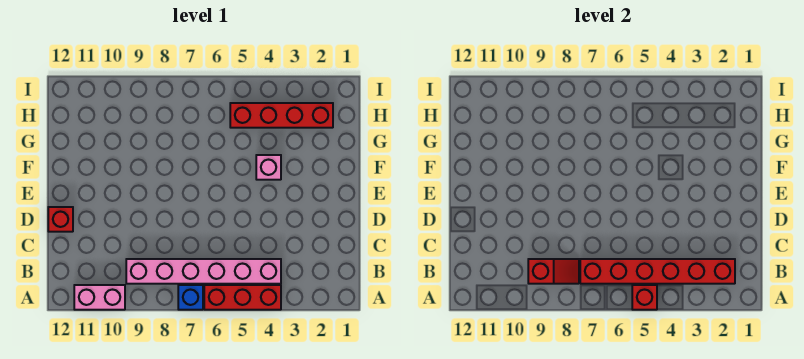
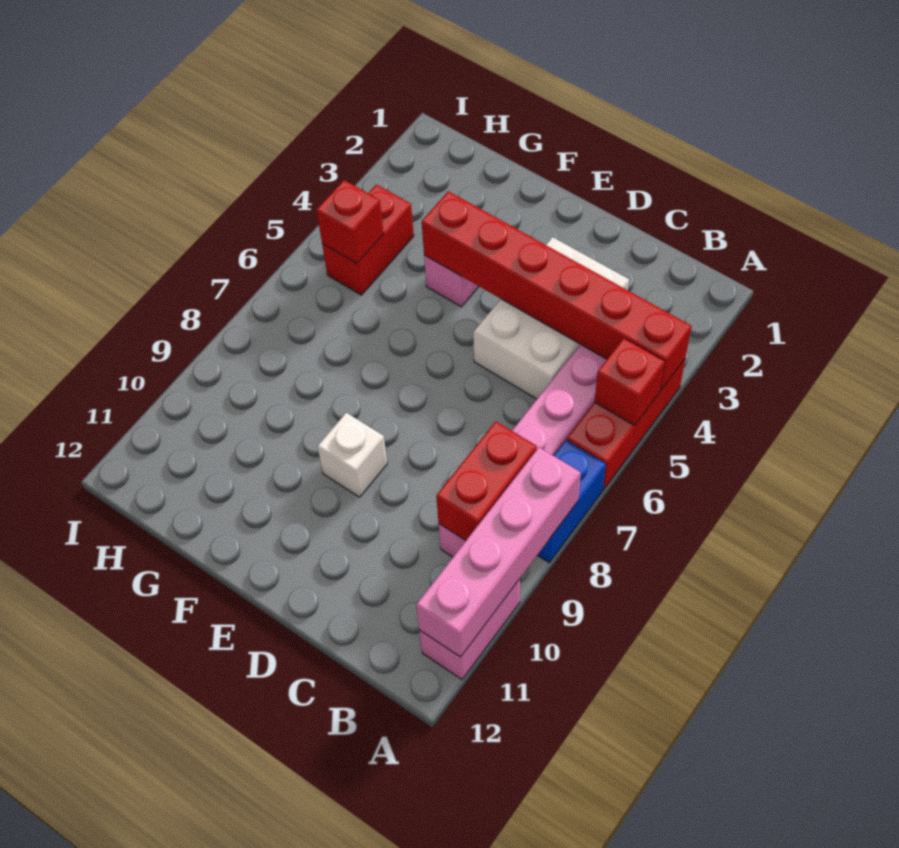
blue 1x1 brick [178,285,203,310] -> blue 1x2 brick [538,440,606,562]
none -> pink 1x4 brick [416,447,581,657]
red 1x6 brick [580,259,735,284] -> red 1x6 brick turned to [422,191,692,390]
red 1x2 slope [528,259,579,284] -> red 1x2 brick [436,422,537,540]
none -> white 2x3 brick [473,237,629,399]
red 1x1 brick [48,207,73,232] -> red 1x1 brick moved to [316,180,384,264]
none -> white 1x1 brick [317,413,387,497]
red 1x4 brick [230,103,333,128] -> red 1x2 brick [322,185,414,295]

